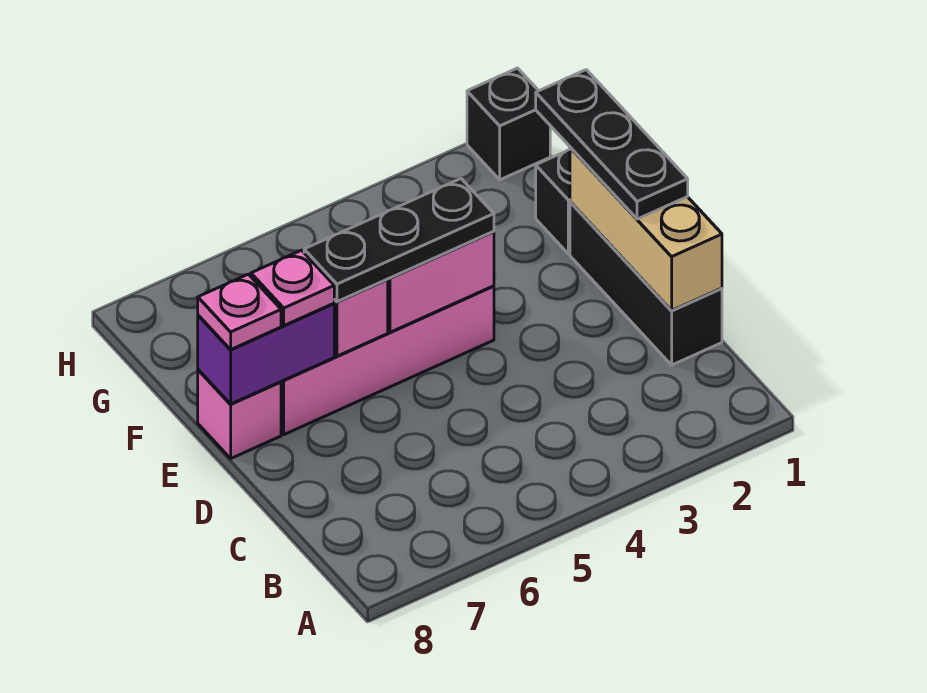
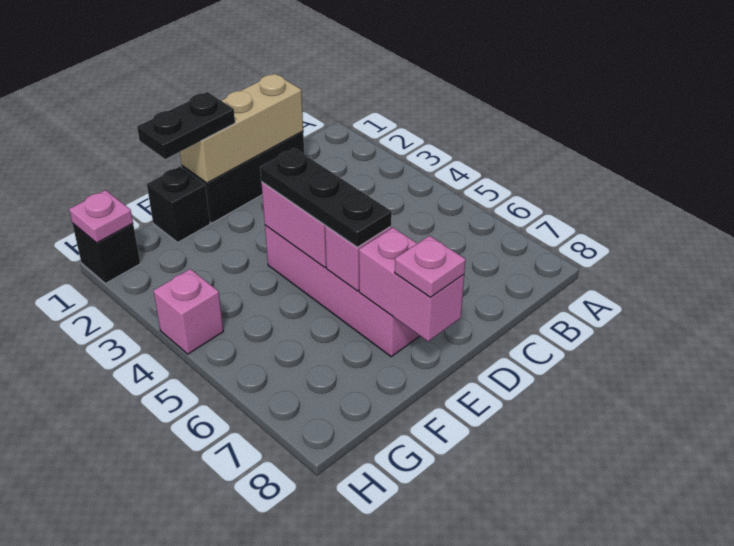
black 1x3 plate [536,70,688,219] -> black 1x2 plate [137,92,235,159]
purple 1x2 brick [198,303,334,404] -> pink 1x2 brick [359,228,464,341]
pink 1x1 plate [251,250,334,326] -> pink 1x1 plate moved to [69,190,133,243]
pink 1x1 brick [198,370,281,458] -> pink 1x1 brick moved to [153,269,223,354]

